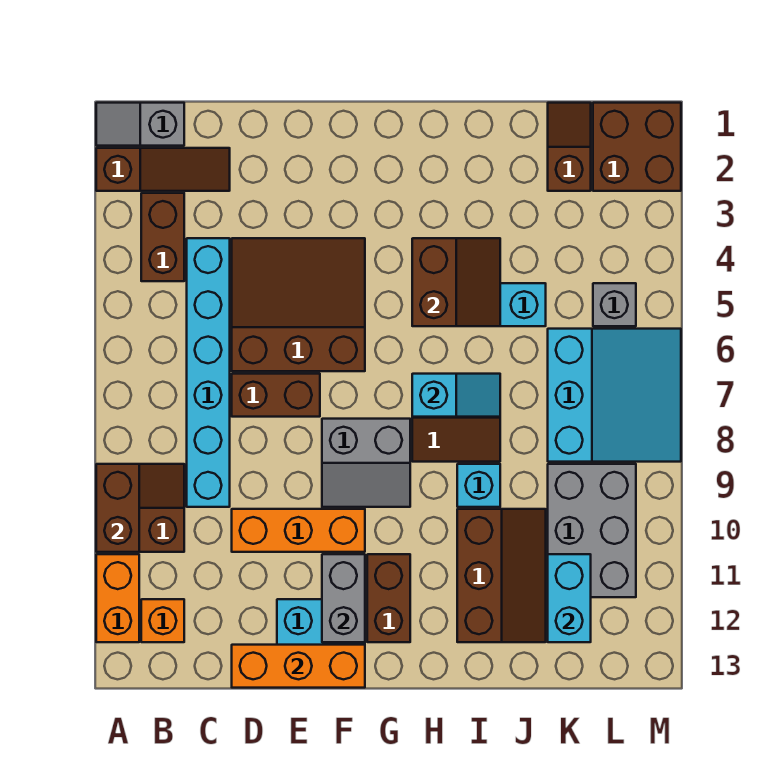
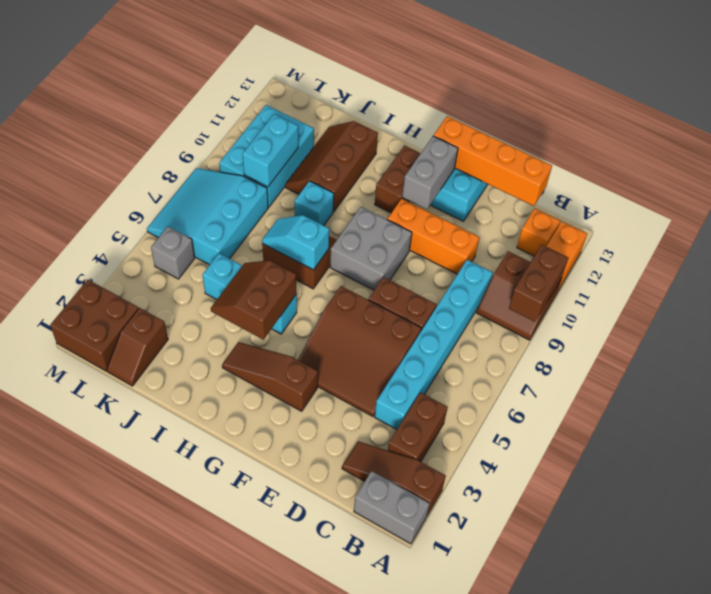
grey 1x2 slope [96,103,184,146] -> grey 1x2 brick [354,471,430,544]
orange 1x3 brick [232,645,365,688] -> orange 1x4 brick [434,116,552,206]
none -> brown 1x3 slope [222,342,318,411]
grey 2x2 slope [322,419,410,507] -> grey 2x2 brick [330,207,412,290]
grey 2x3 brick [548,464,636,597] -> cyan 2x3 brick [219,105,314,207]
cyan 1x2 brick [548,554,591,642] -> cyan 1x2 brick moved to [243,114,298,187]

